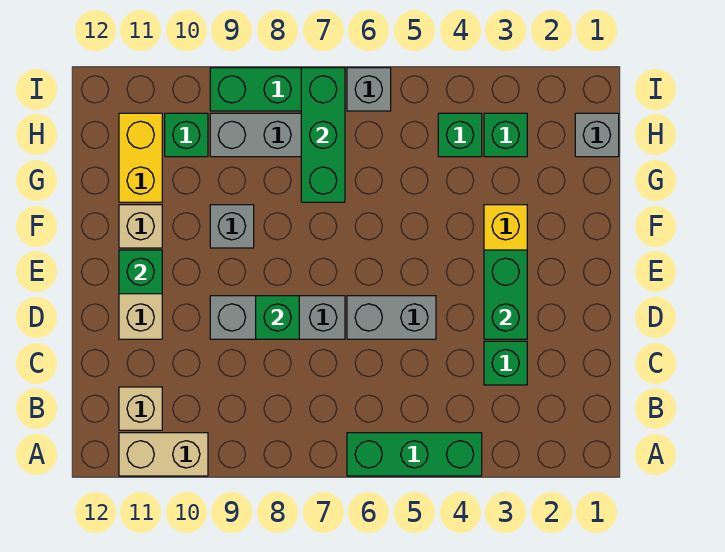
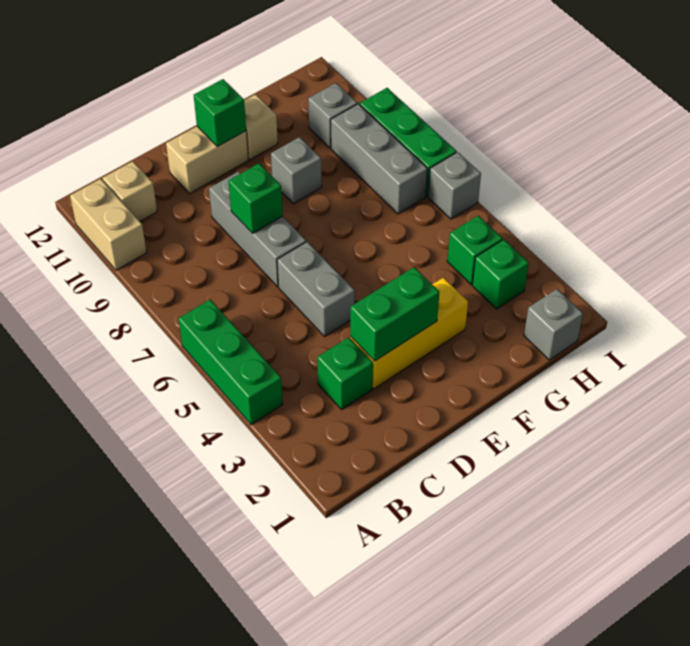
green 1x3 brick [301,68,345,202] -> none
yellow 1x2 brick [119,113,162,202] -> none
green 1x1 brick [165,113,208,157] -> grey 1x1 brick [308,83,357,148]

